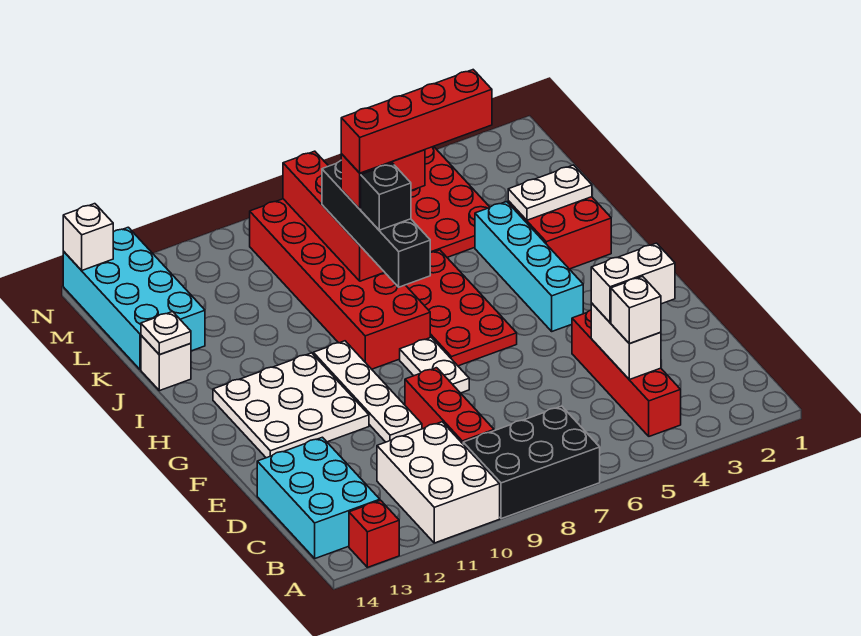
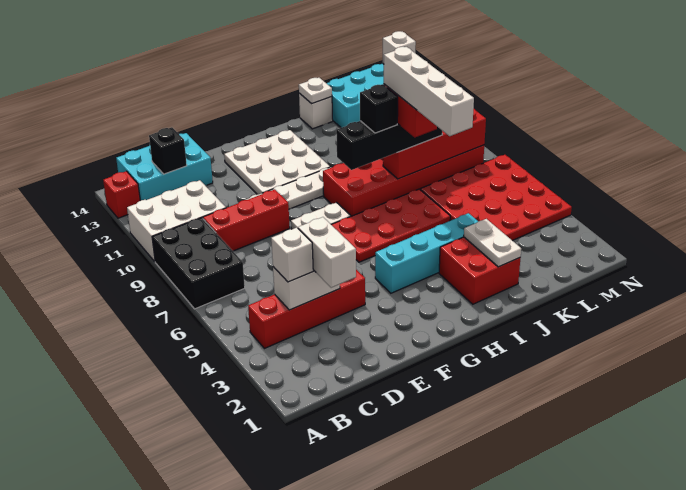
none -> black 1x1 brick [149,127,187,174]
red 1x4 brick [341,70,492,173] -> white 1x4 brick [384,47,474,136]

